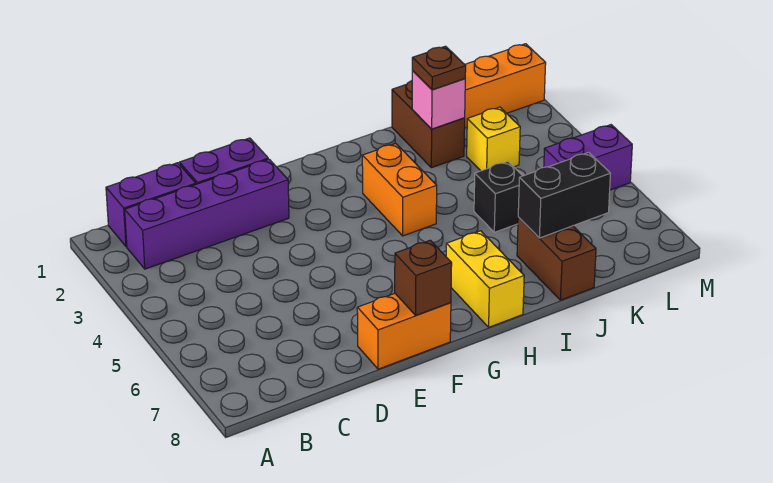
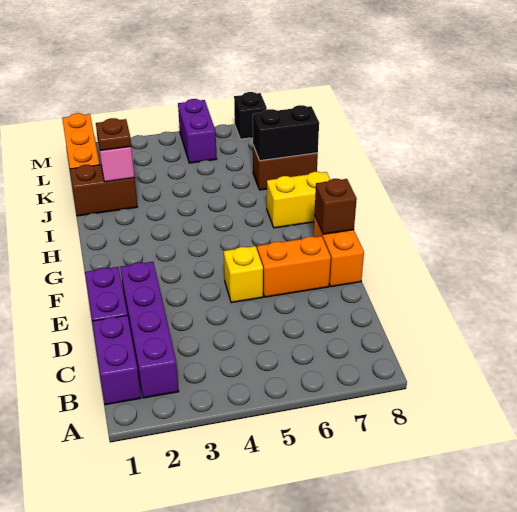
orange 1x2 brick [362,143,437,236] -> orange 1x2 brick moved to [257,236,331,297]
black 1x1 brick [474,161,522,232] -> black 1x1 brick moved to [234,92,267,139]
black 1x2 brick [518,152,610,238] -> black 1x2 brick turned to [253,105,319,161]
yellow 1x1 brick [467,107,520,171] -> yellow 1x1 brick moved to [224,246,263,303]

